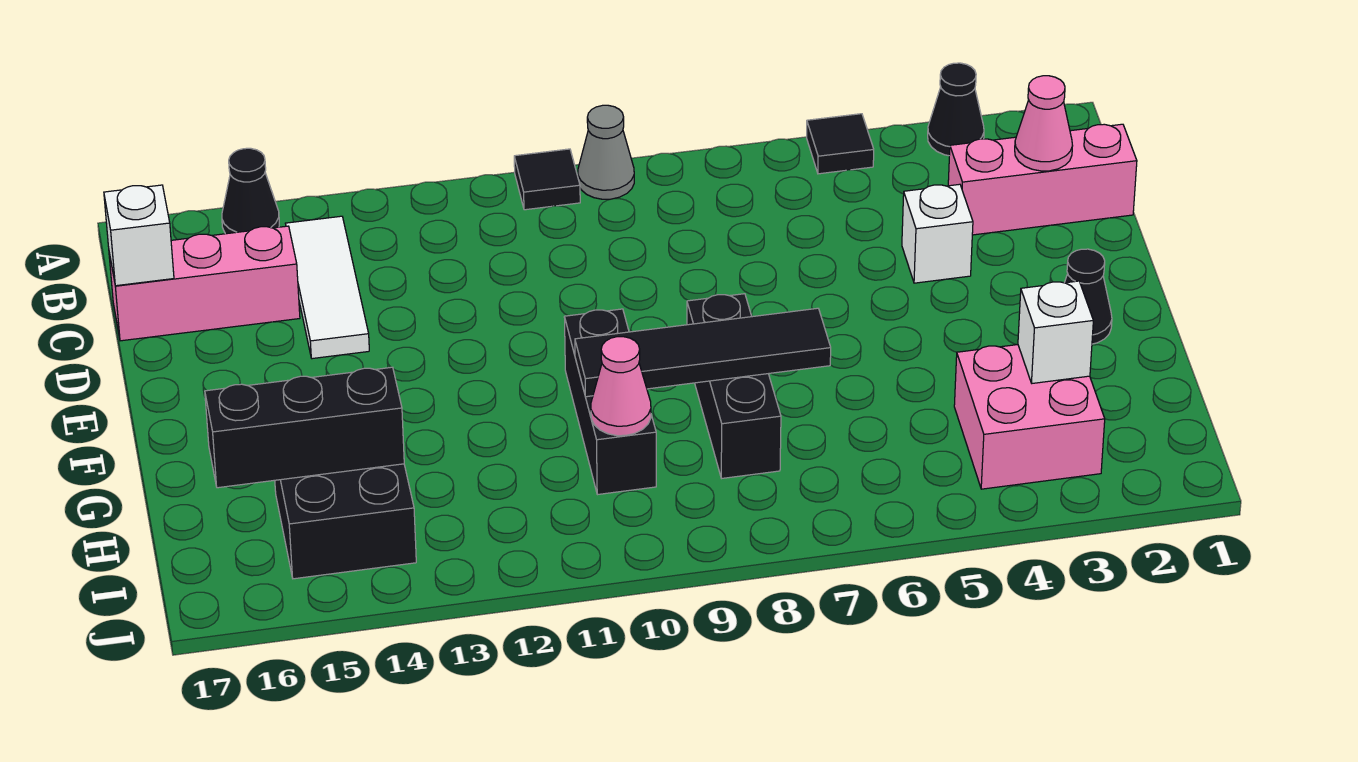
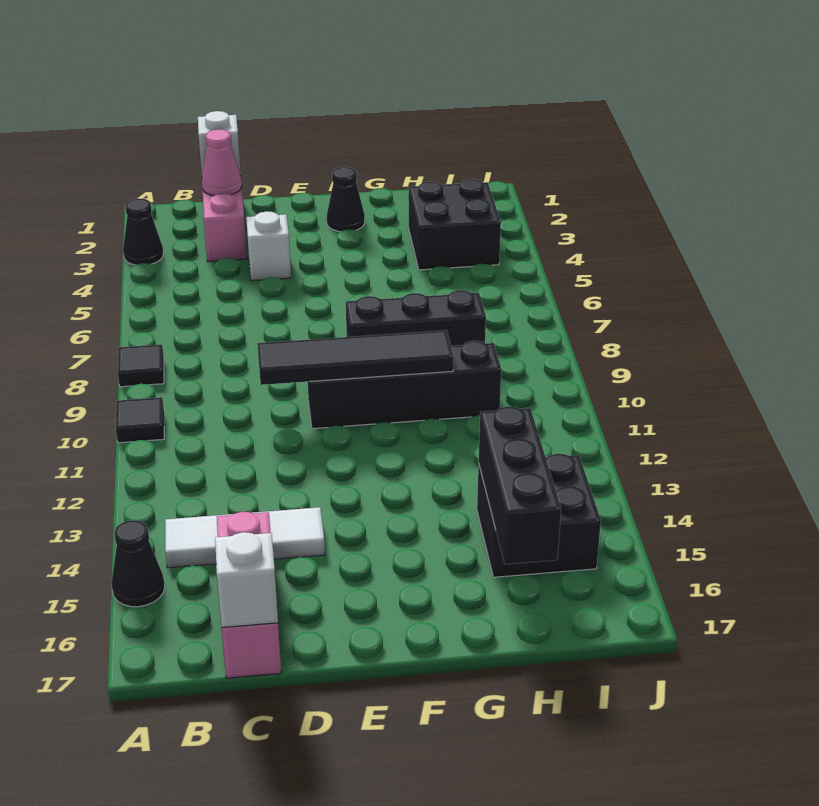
black 1x1 tile [806,114,874,174] -> black 1x1 tile moved to [118,344,164,387]
grey 1x1 cone [578,105,634,199] -> none
black 1x3 brick [565,309,656,495] -> black 1x4 brick [308,341,501,429]
black 1x4 tile [575,308,831,397] -> black 1x4 tile turned to [257,330,454,385]
pink 2x2 brick [954,345,1105,489] -> black 2x2 brick [408,179,501,270]
white 1x1 brick [1018,281,1093,383] -> white 1x1 brick moved to [198,111,241,177]
pink 1x1 cone [591,337,651,436] -> none

